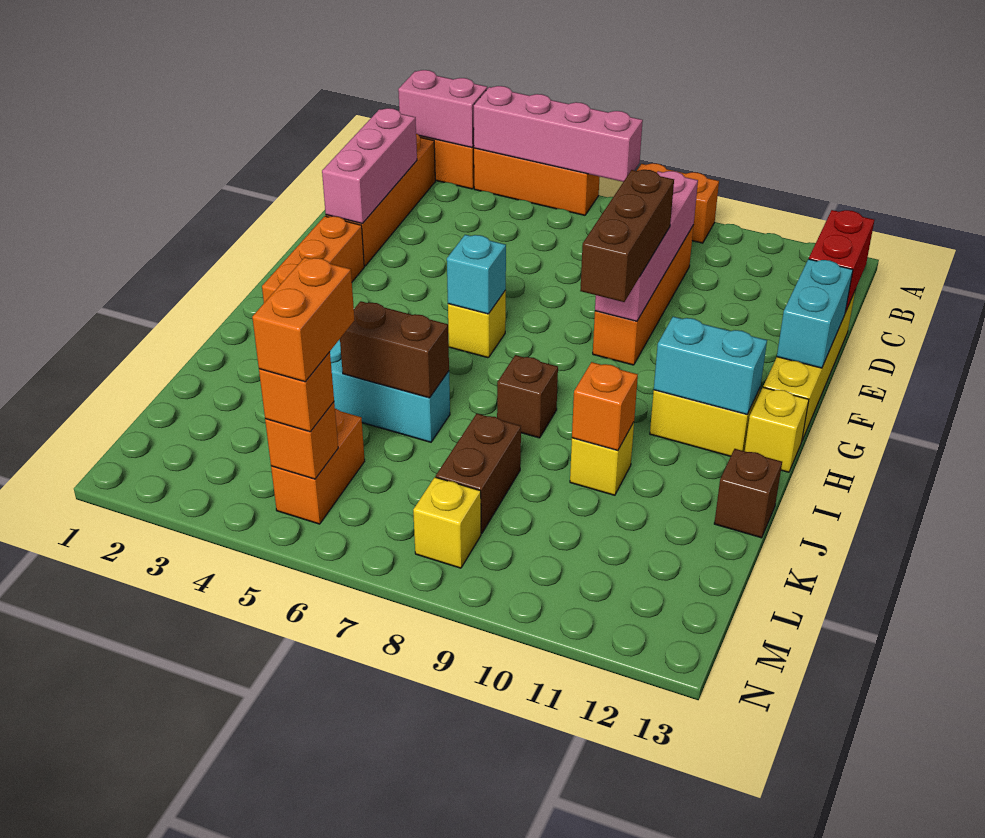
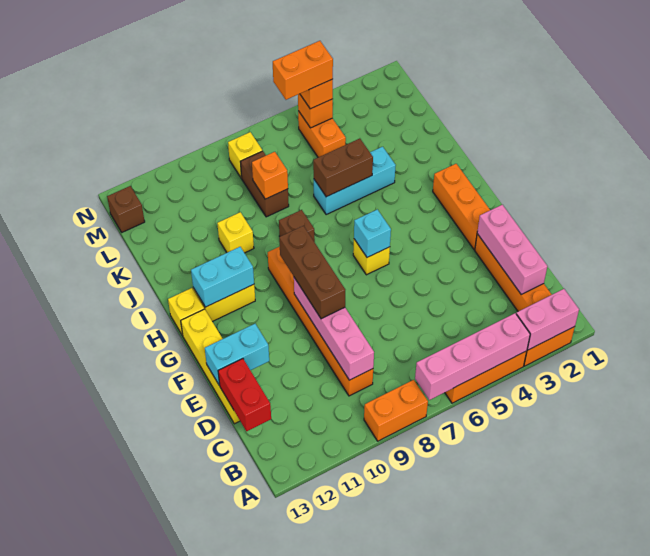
orange 1x4 brick [593,225,694,365] -> orange 1x6 brick [268,247,373,396]
cyan 1x2 brick [777,259,853,368] -> cyan 1x2 brick turned to [205,324,269,385]
orange 1x1 brick [572,362,638,451] -> orange 1x1 brick moved to [252,152,288,199]
brown 1x1 brick [714,449,782,538] -> brown 1x1 brick moved to [107,186,145,232]
orange 1x2 brick [252,257,355,382] -> orange 1x2 brick turned to [273,41,333,100]

